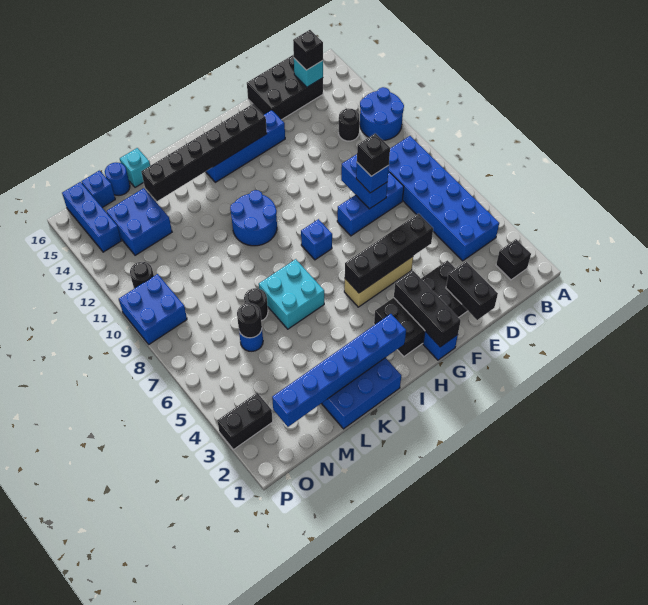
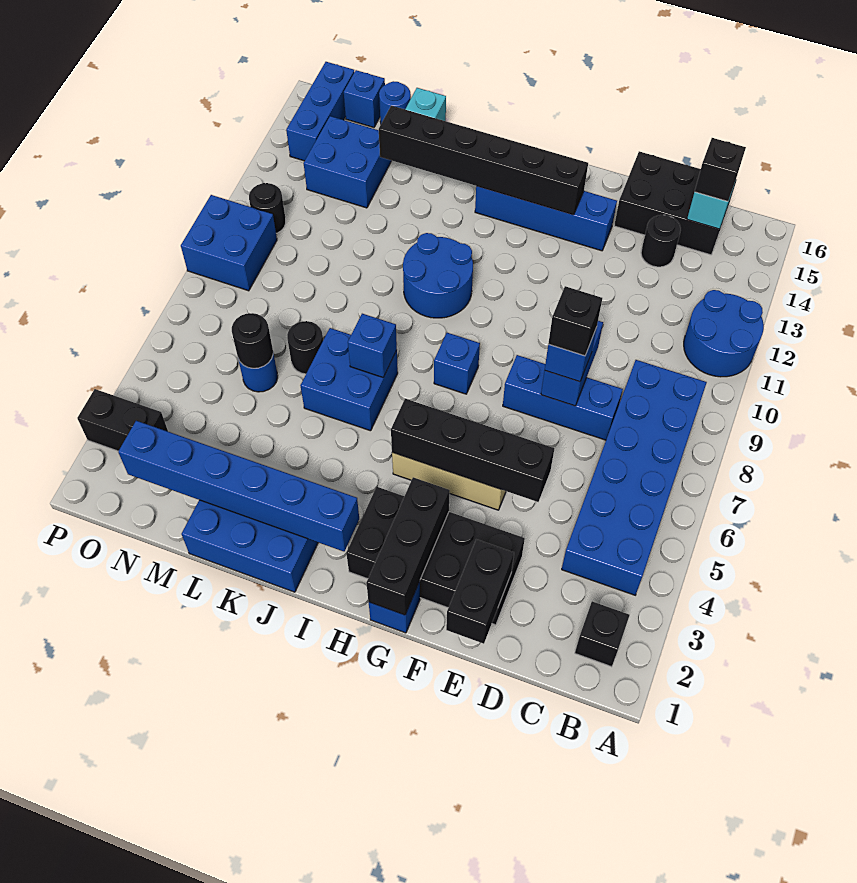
black 1x1 round brick [339,109,360,141] -> black 1x1 round brick moved to [641,215,681,267]
cyan 2x2 brick [259,259,324,329] -> blue 2x2 brick [300,328,398,431]
none -> blue 1x1 brick [348,314,397,377]

